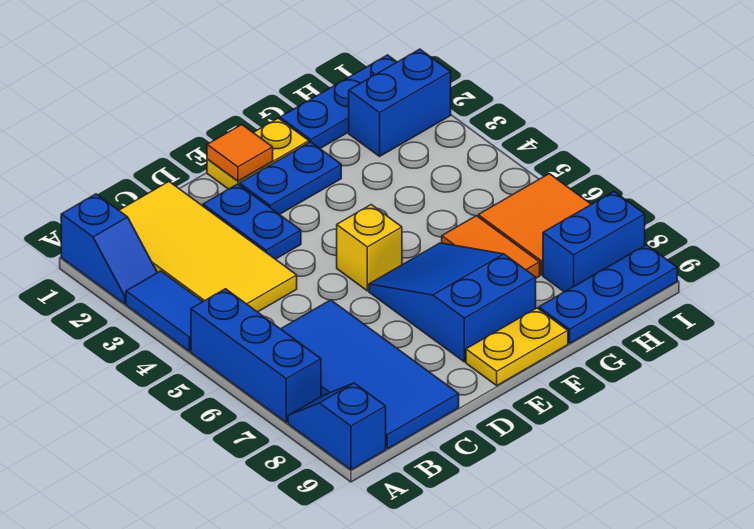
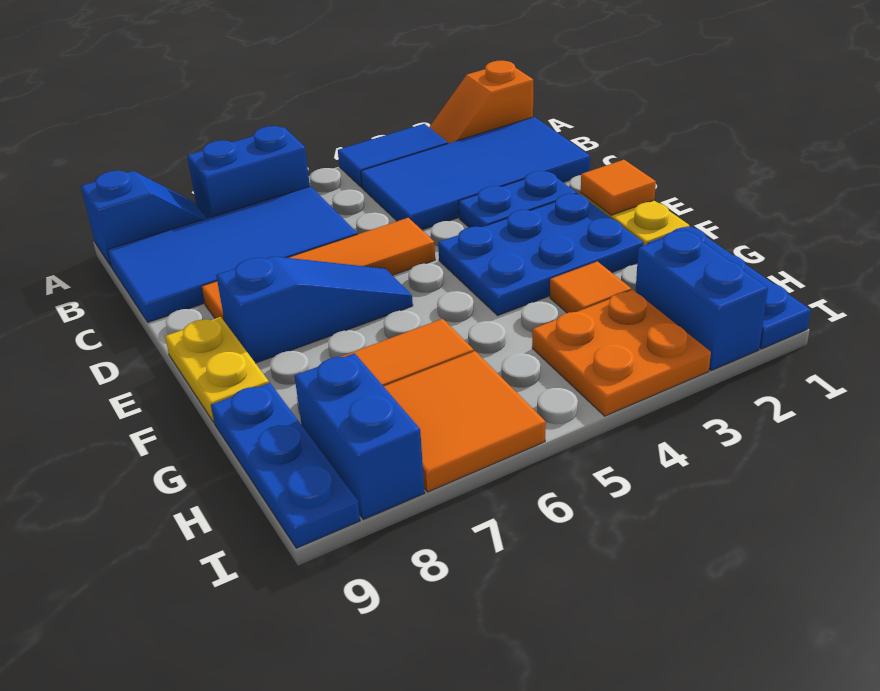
blue 1x2 slope [61,194,157,304] -> orange 1x2 slope [429,61,533,143]
blue 1x3 brick [191,289,321,422] -> blue 1x2 brick [187,126,310,218]
yellow 2x4 tile [119,182,297,312] -> blue 2x4 tile [361,117,590,230]
none -> orange 1x4 tile [202,218,435,322]
blue 1x2 plate [239,142,341,215] -> blue 2x3 plate [438,194,643,315]
yellow 1x1 brick [337,205,402,291] -> none
blue 2x3 slope [369,243,536,362] -> blue 1x3 slope [216,256,413,363]
none -> orange 1x1 tile [550,261,631,313]
none -> orange 2x2 plate [532,290,711,416]

